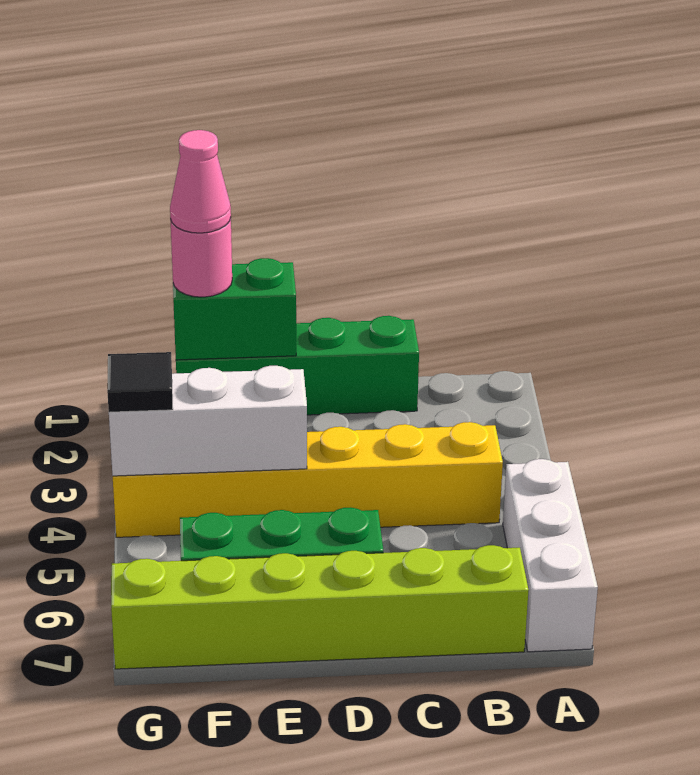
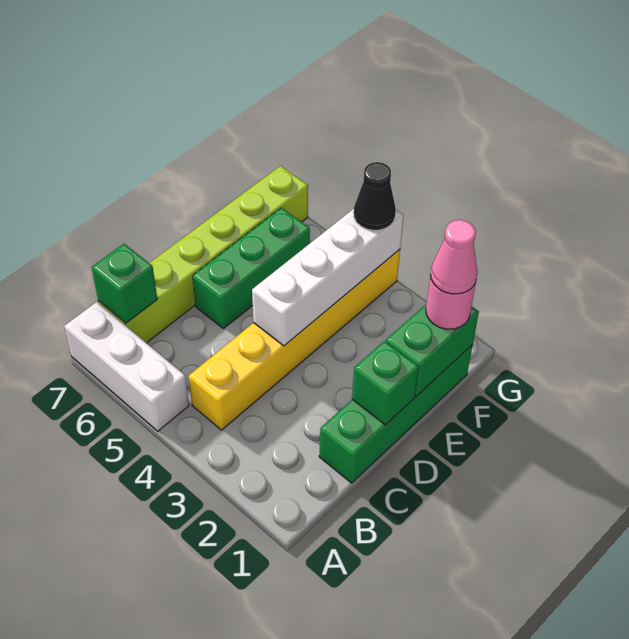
none -> green 1x1 brick [91,244,157,323]
none -> green 1x1 brick [352,341,419,425]
white 1x3 brick [109,366,307,476] -> white 1x4 brick [252,209,404,346]
black 1x1 tile [107,352,173,412] -> black 1x1 cone [354,162,396,230]

